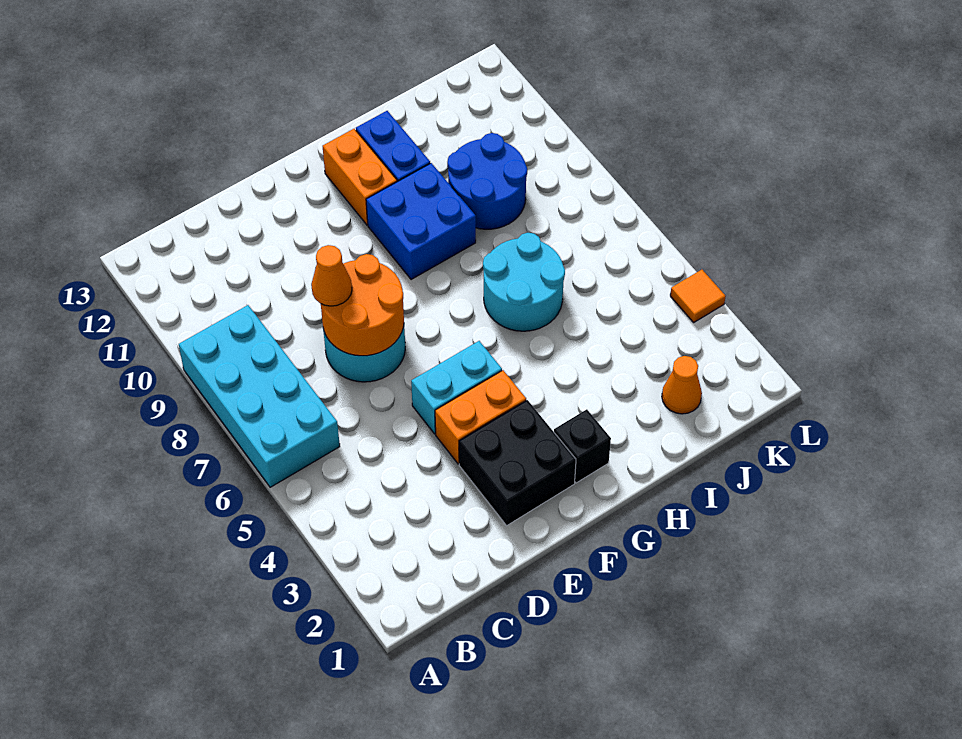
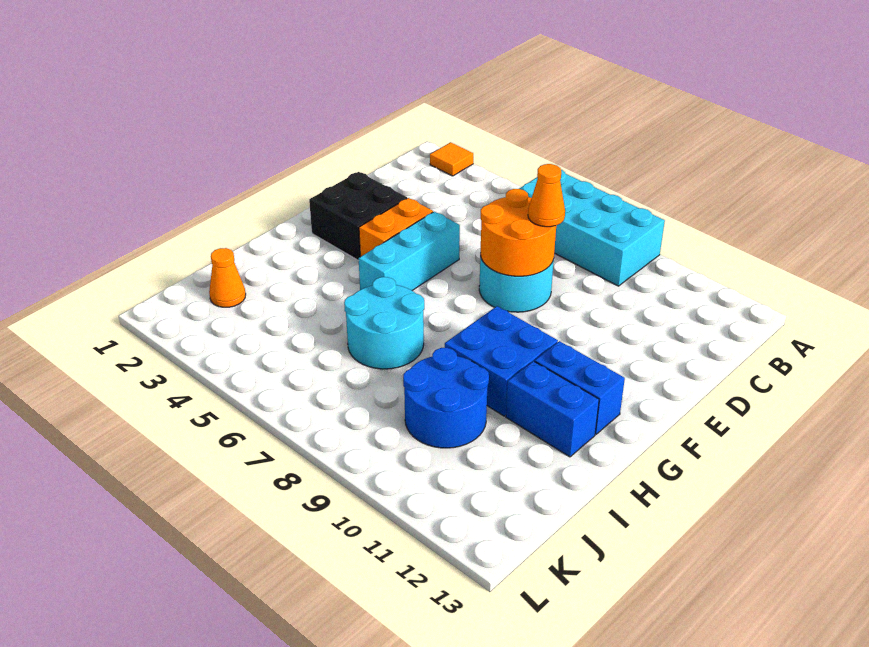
cyan 1x2 brick [411,341,502,434] -> cyan 1x3 brick [359,212,460,290]
black 1x1 brick [554,409,611,483] -> none
orange 1x2 brick [323,129,397,225] -> blue 1x2 brick [535,341,625,434]
orange 1x1 tile [670,270,726,322] -> orange 1x1 tile moved to [430,142,473,176]

